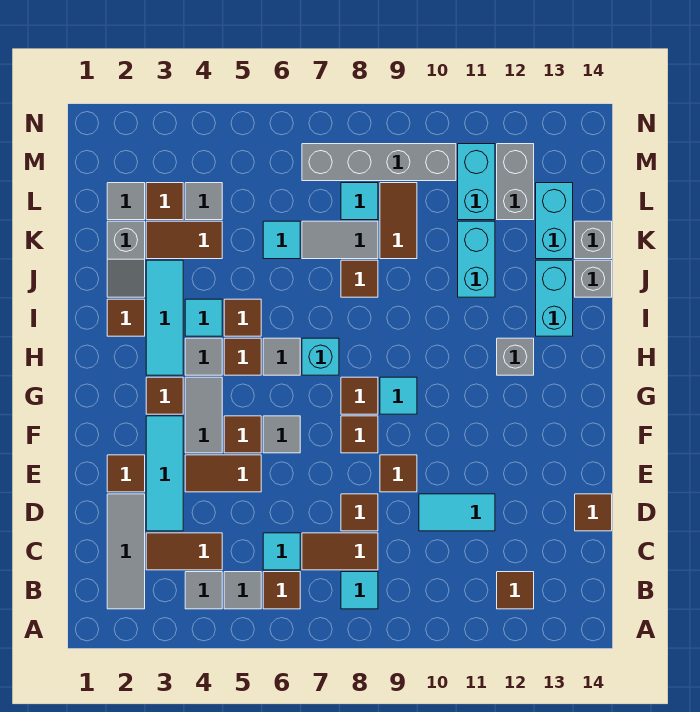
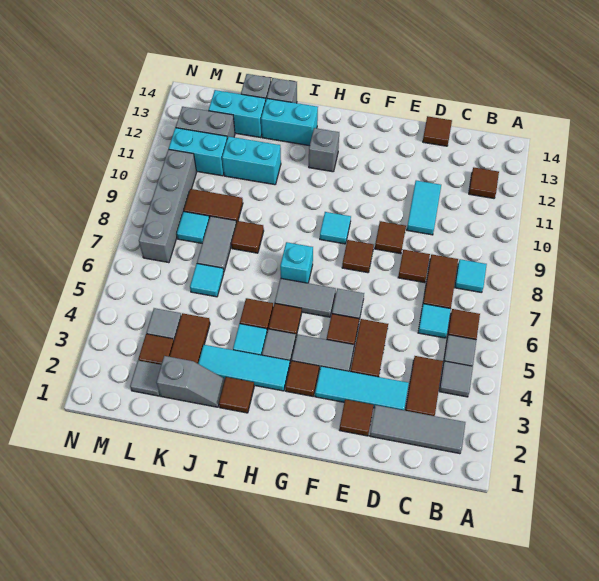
brown 1x1 tile [341,377,378,414] -> none
grey 1x1 tile [263,338,300,375] -> grey 1x2 tile [275,278,336,317]

